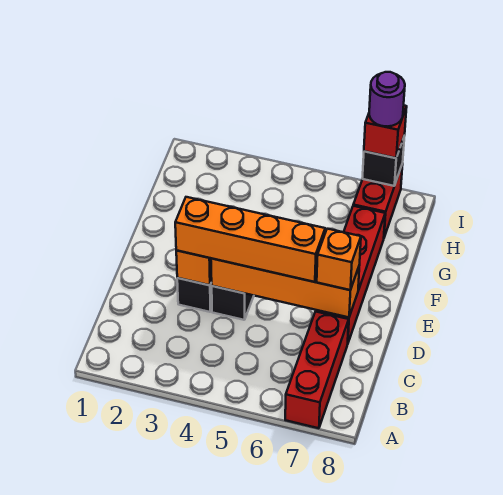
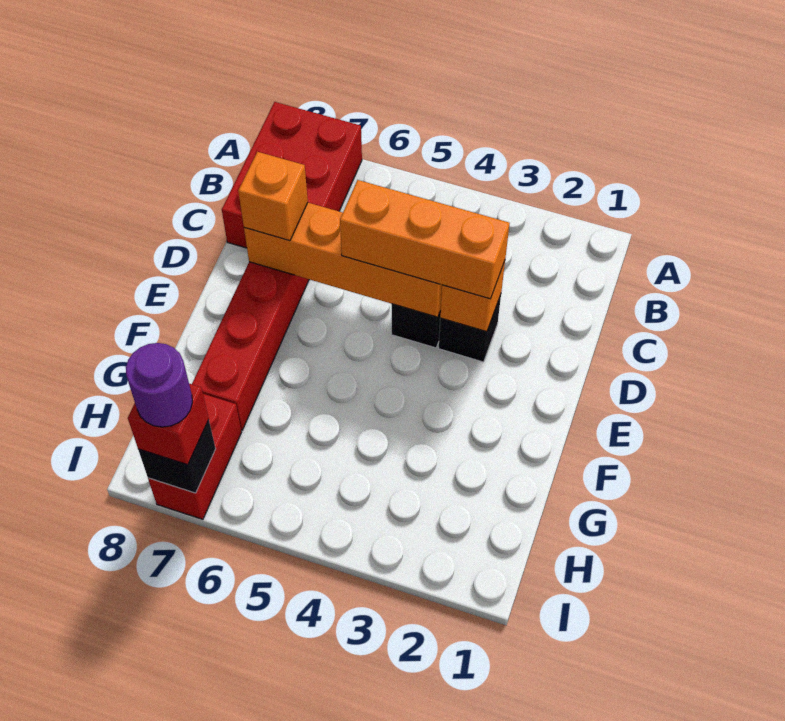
red 1x3 brick [285,312,349,428] -> red 2x3 brick [222,102,362,248]
orange 1x4 brick [175,197,325,282] -> orange 1x3 brick [340,180,510,299]

